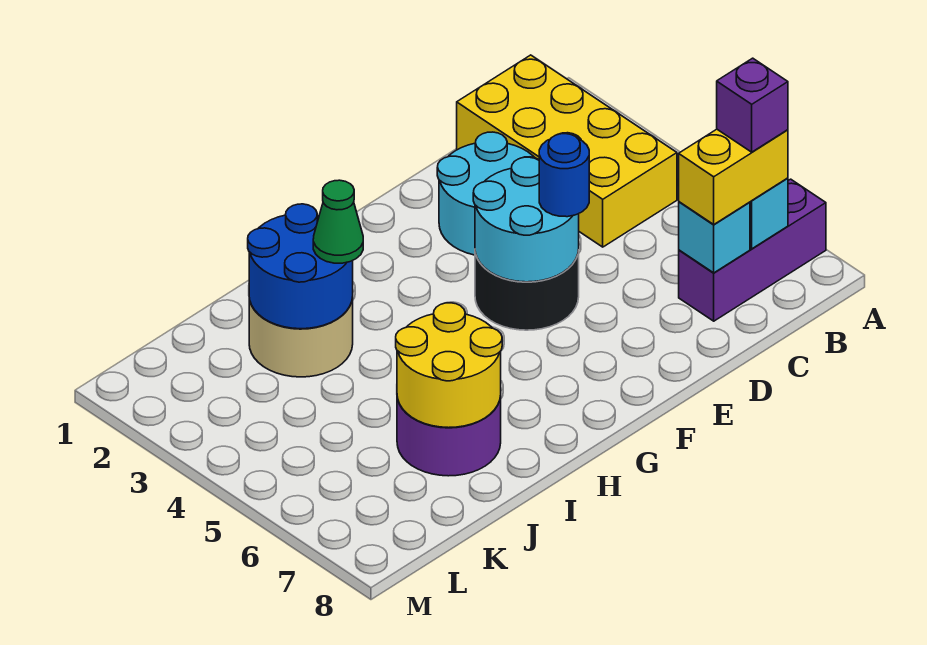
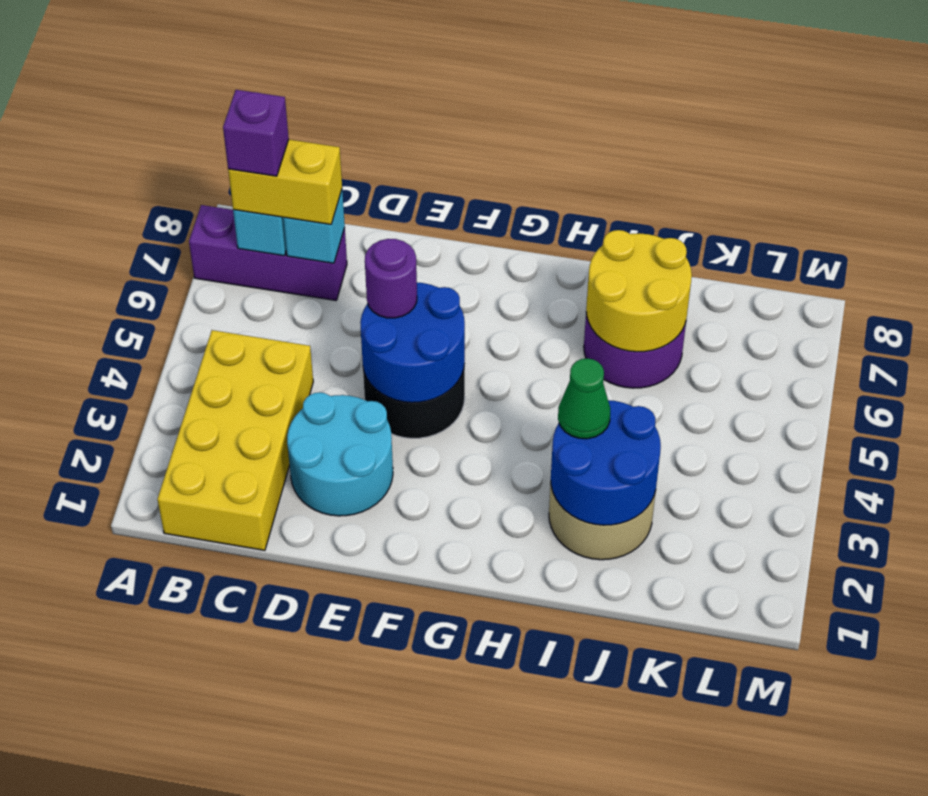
cyan 2x2 round brick [473,157,579,282] -> blue 2x2 round brick [360,283,465,403]
blue 1x1 round brick [539,134,589,217] -> purple 1x1 round brick [365,239,417,318]

